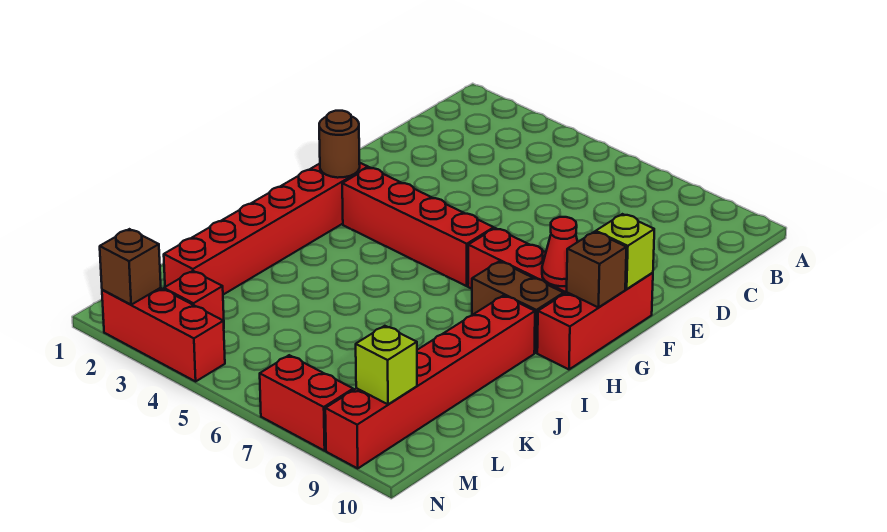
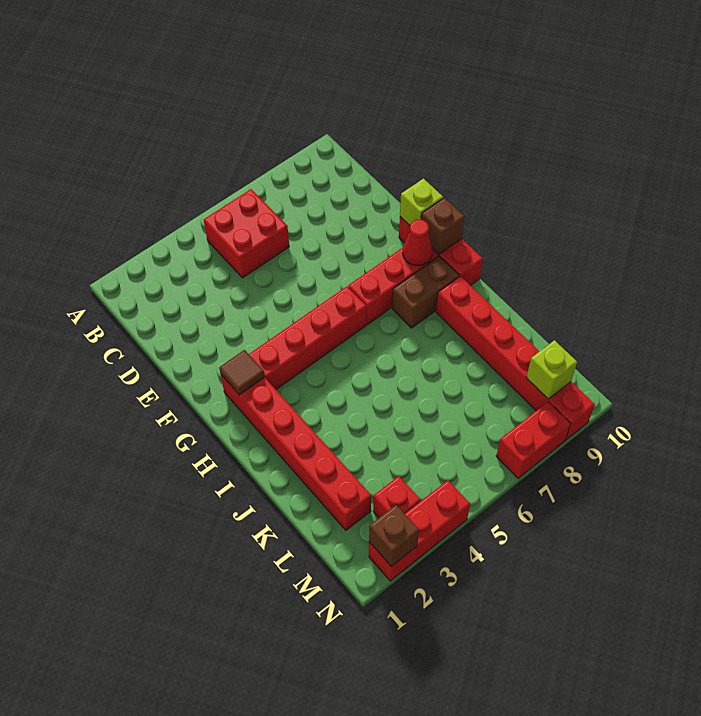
none -> red 2x2 brick [204,189,289,278]
brown 1x1 round brick [319,111,360,178] -> brown 1x1 tile [219,350,265,395]

